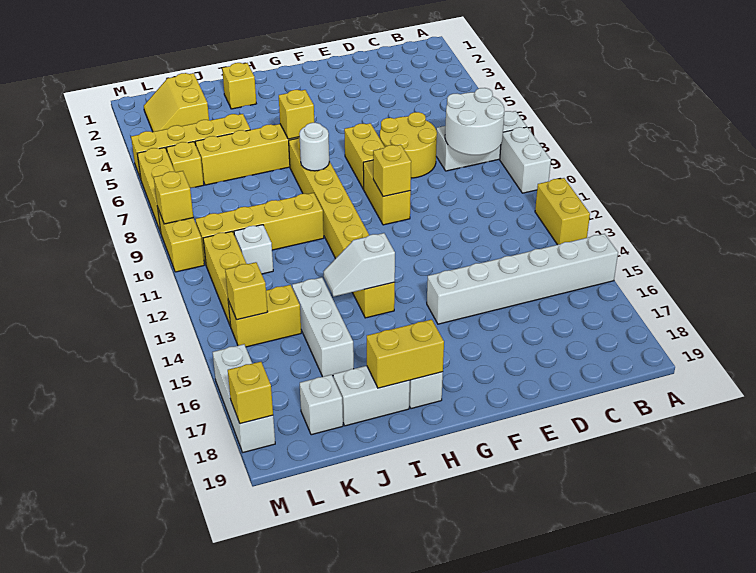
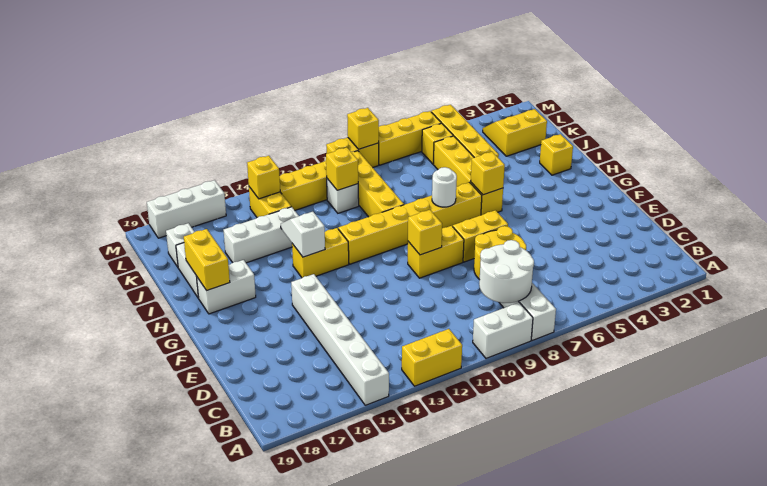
yellow 1x1 brick [228,362,273,424] -> yellow 1x1 brick moved to [326,148,358,190]

